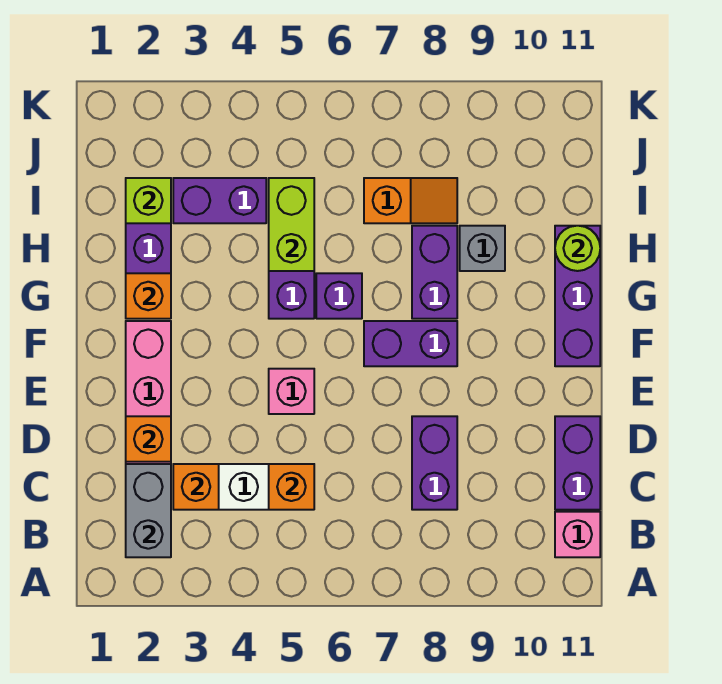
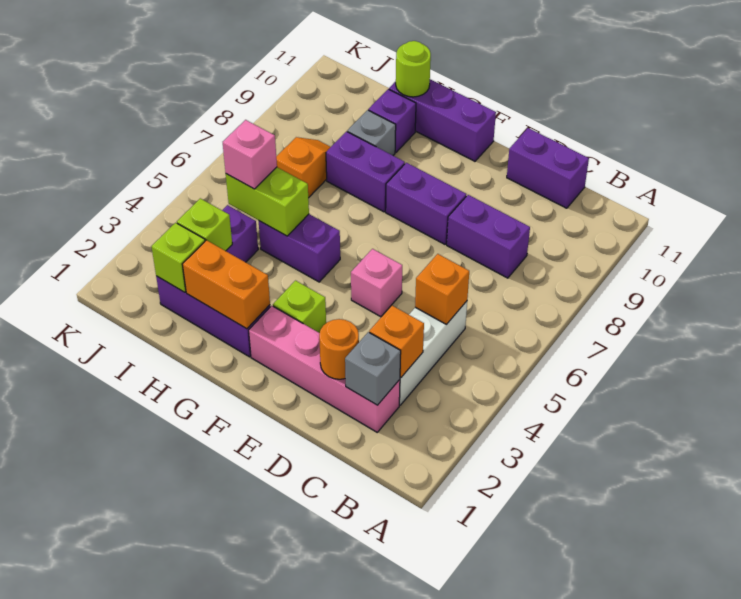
grey 1x2 brick [126,464,171,557] -> grey 1x1 brick [345,332,401,405]
pink 1x1 brick [555,512,600,557] -> pink 1x1 brick moved to [223,120,277,189]
orange 1x1 brick [126,416,171,462] -> orange 1x1 round brick [319,319,359,379]
none -> lime 1x1 brick [273,281,326,333]
purple 1x2 brick [364,321,457,366] -> purple 1x2 brick turned to [386,163,466,244]
orange 1x1 brick [126,273,171,319] -> orange 1x2 brick [182,240,270,329]
purple 1x1 brick [316,273,362,319] -> purple 1x1 brick moved to [368,89,416,152]
none -> lime 1x1 brick [177,198,232,251]

